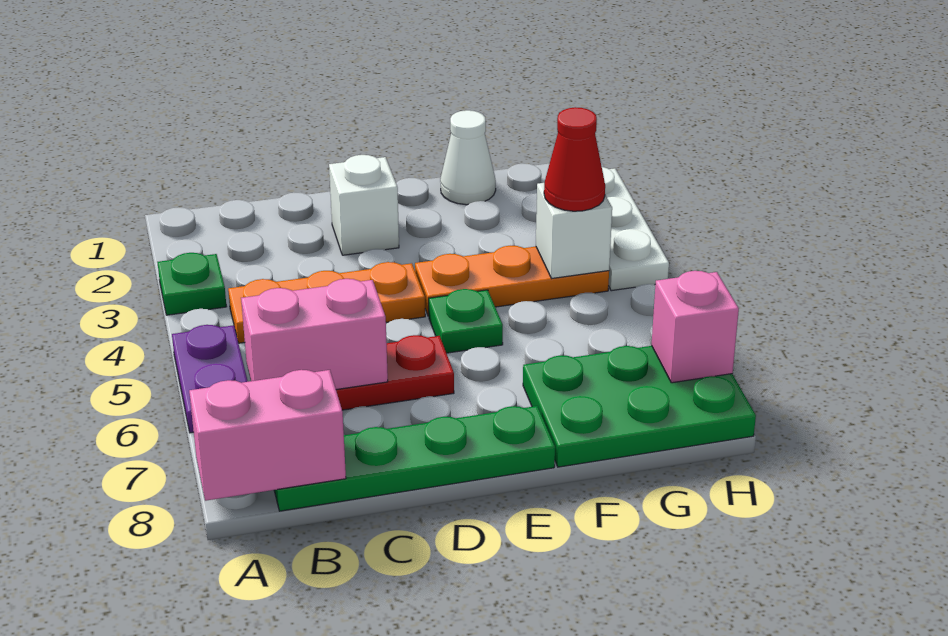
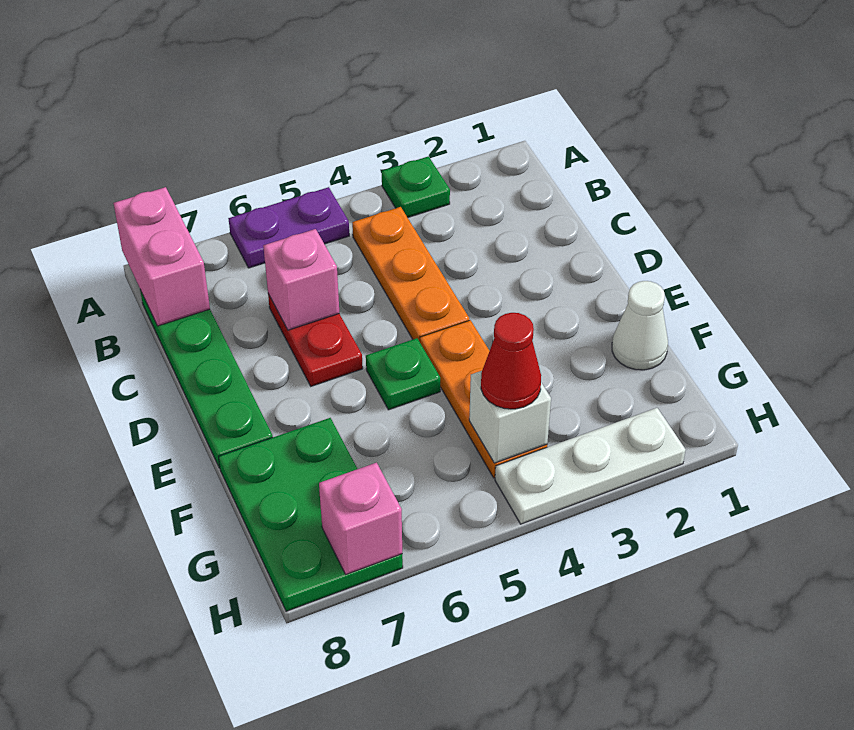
pink 1x2 brick [241,279,388,390] -> pink 1x1 brick [263,229,339,330]
white 1x1 brick [329,155,399,255] -> none

